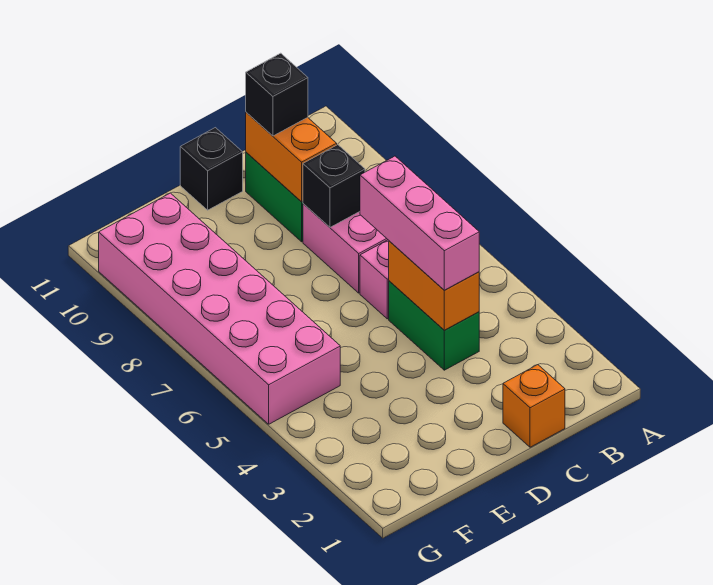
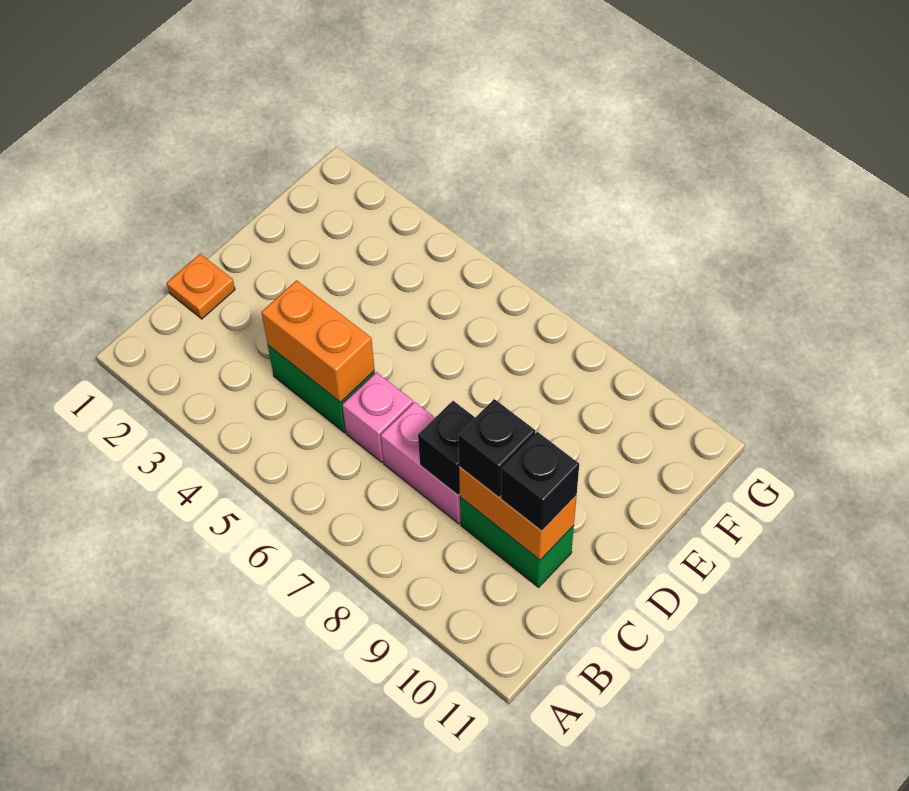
orange 1x1 brick [503,365,565,447] -> orange 1x1 plate [167,254,235,319]
pink 1x3 brick [360,156,479,290] -> none
black 1x1 brick [180,128,243,210] -> black 1x1 brick moved to [458,399,535,497]
pink 2x6 brick [99,193,340,424] -> none

